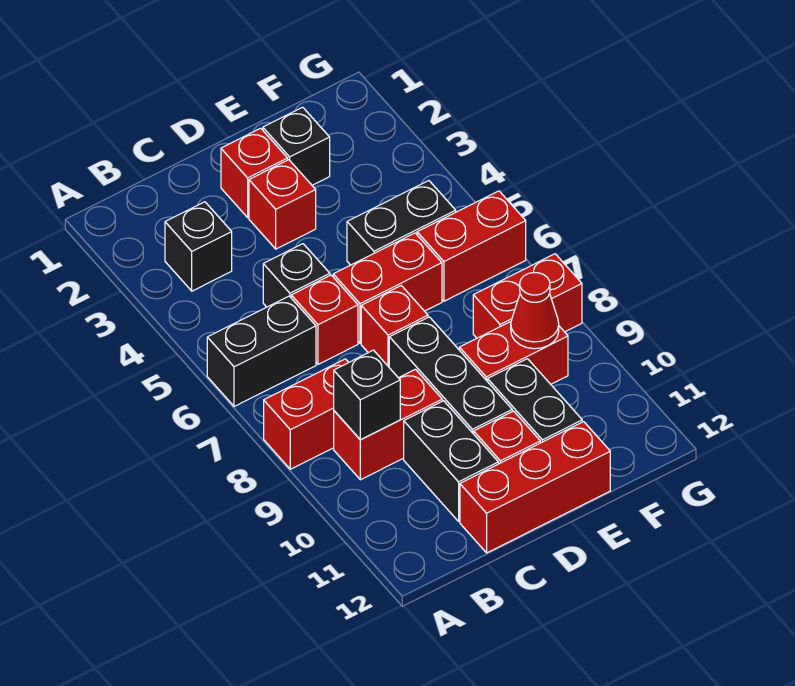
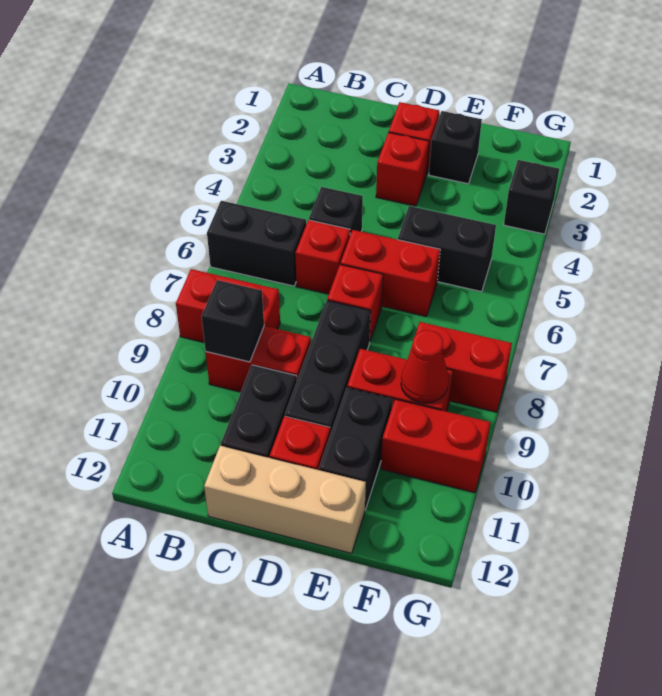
black 1x1 brick [165,202,232,291] -> black 1x1 brick moved to [504,160,559,234]
red 1x3 brick [460,422,610,553] -> tan 1x3 brick [204,446,366,553]
red 1x2 brick [417,191,526,301] -> red 1x2 brick moved to [381,399,491,493]

